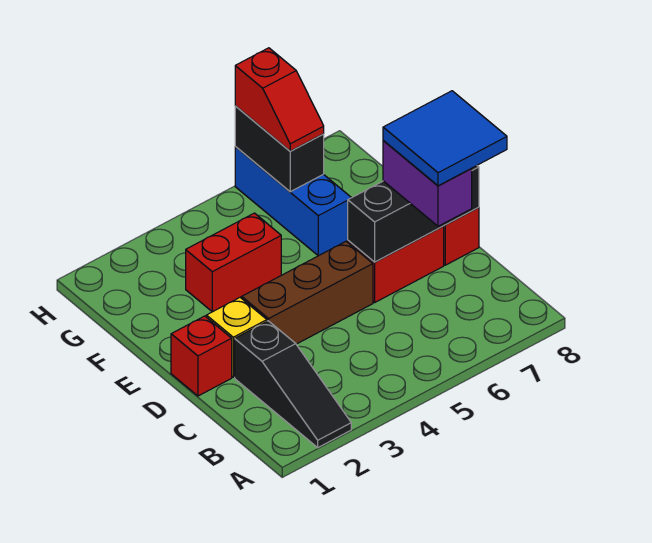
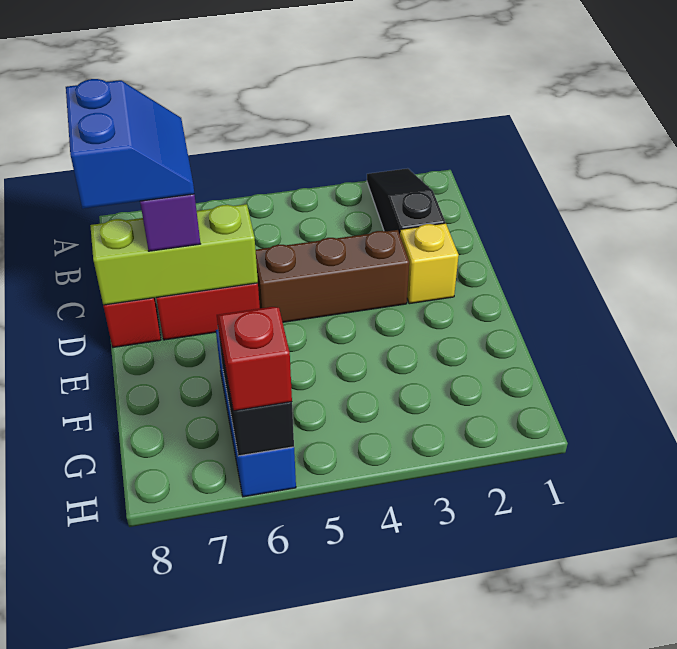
blue 2x2 tile [383,91,507,186] -> blue 2x2 slope [66,79,194,209]
red 1x1 brick [171,316,232,396] -> none
black 1x3 brick [348,166,479,262] -> lime 1x3 brick [90,204,258,305]
red 1x2 brick [186,213,281,312] -> none

